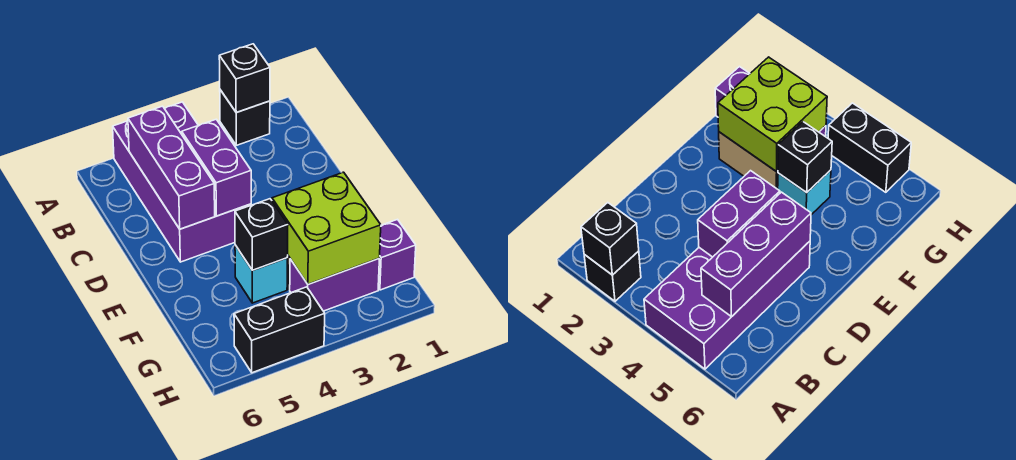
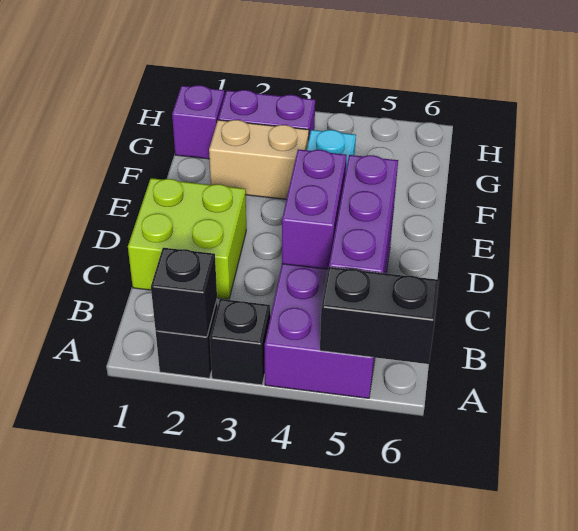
lime 2x2 brick [272,172,381,284] -> lime 2x2 brick moved to [128,178,246,299]
black 1x1 brick [235,199,288,270] -> black 1x1 brick moved to [210,299,271,385]
black 1x2 brick [234,287,325,373] -> black 1x2 brick moved to [320,267,439,364]

